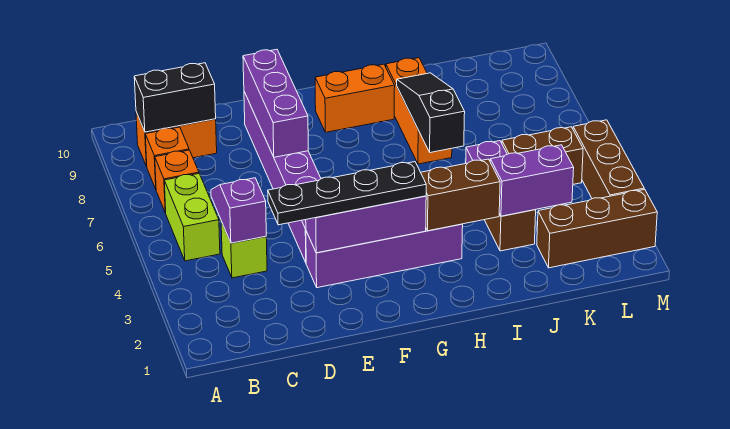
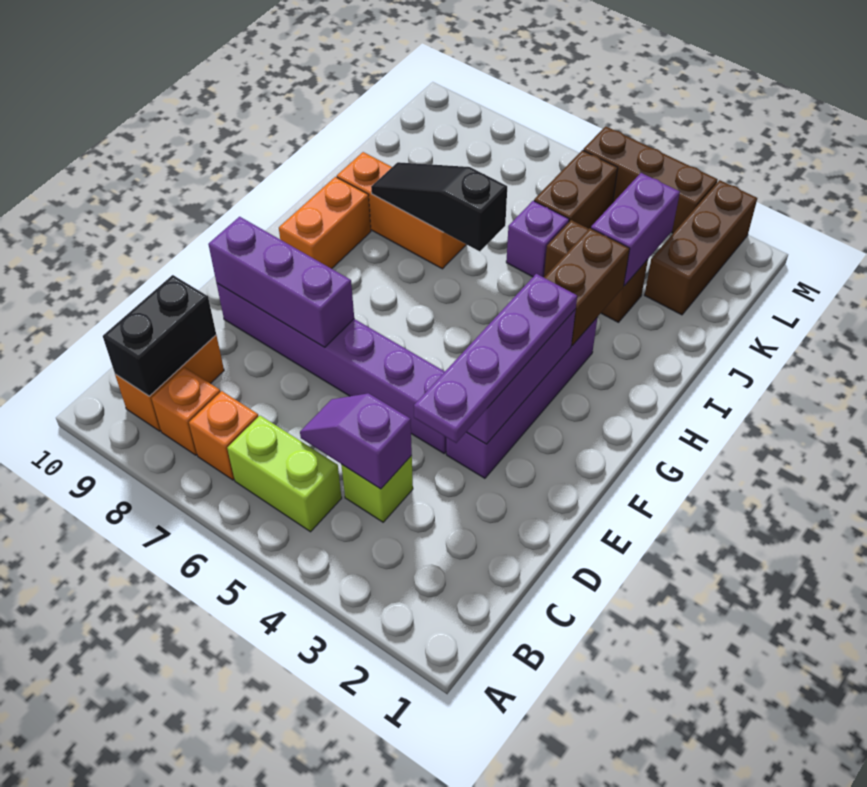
black 1x4 plate [268,162,426,225] -> purple 1x4 plate [414,274,577,443]

